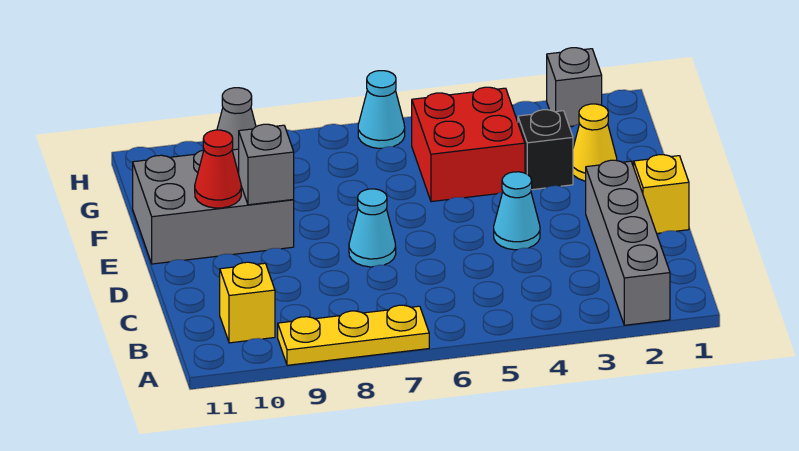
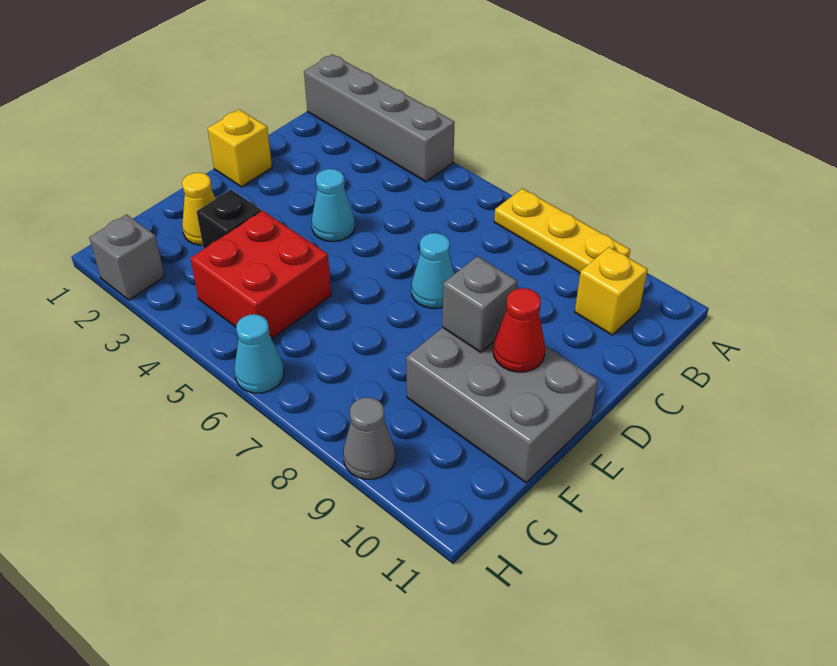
grey 1x4 brick [586,160,670,325] -> grey 1x4 brick turned to [304,54,455,182]

